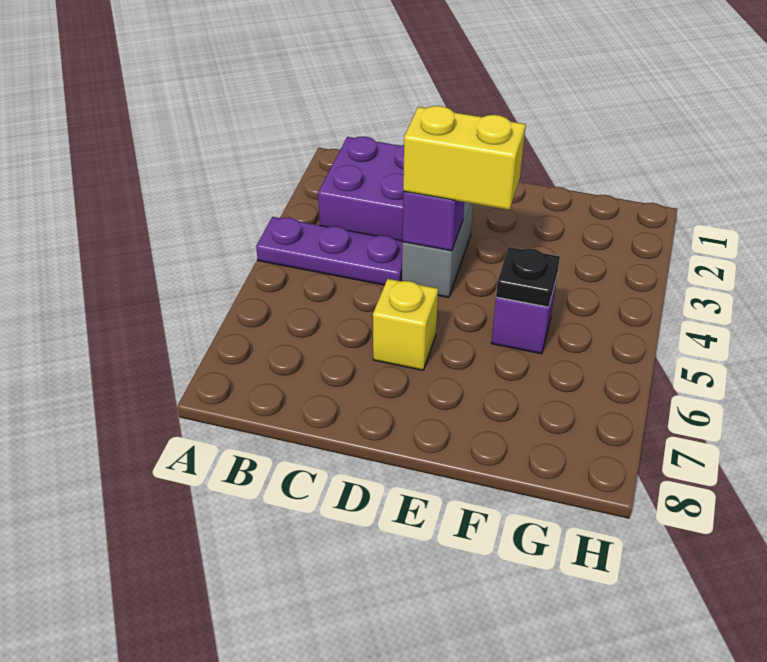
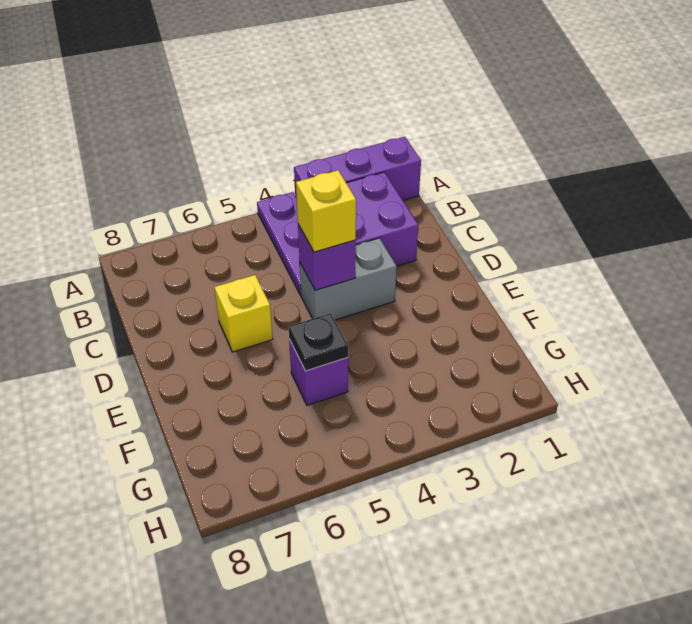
none -> purple 1x3 brick [294,137,421,200]
yellow 1x2 brick [403,106,526,210] -> yellow 1x1 brick [296,170,356,252]

